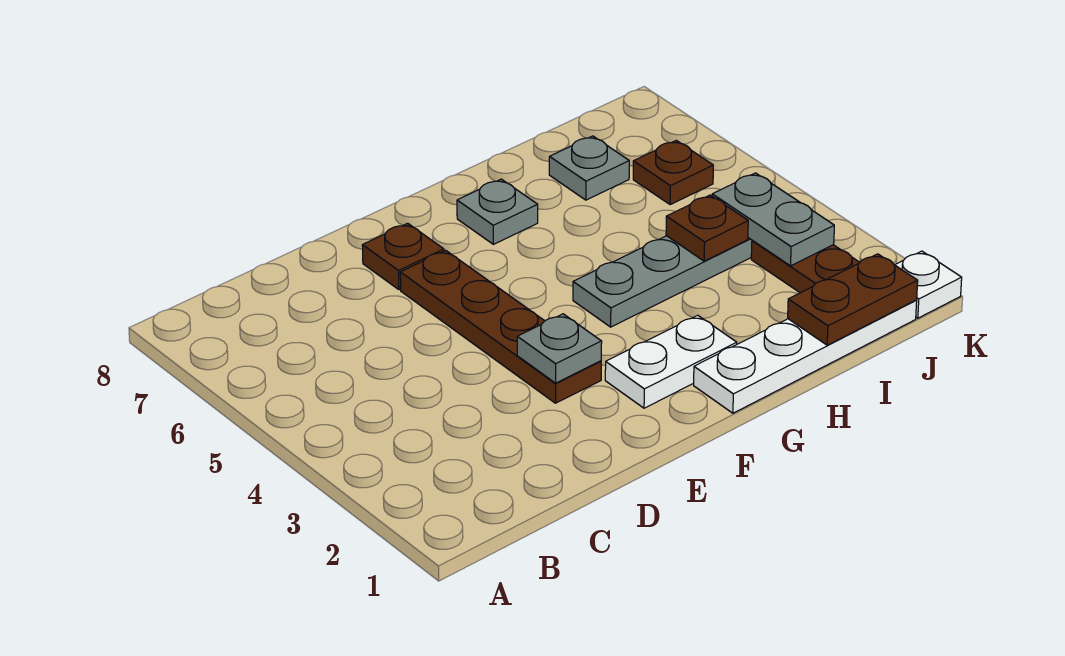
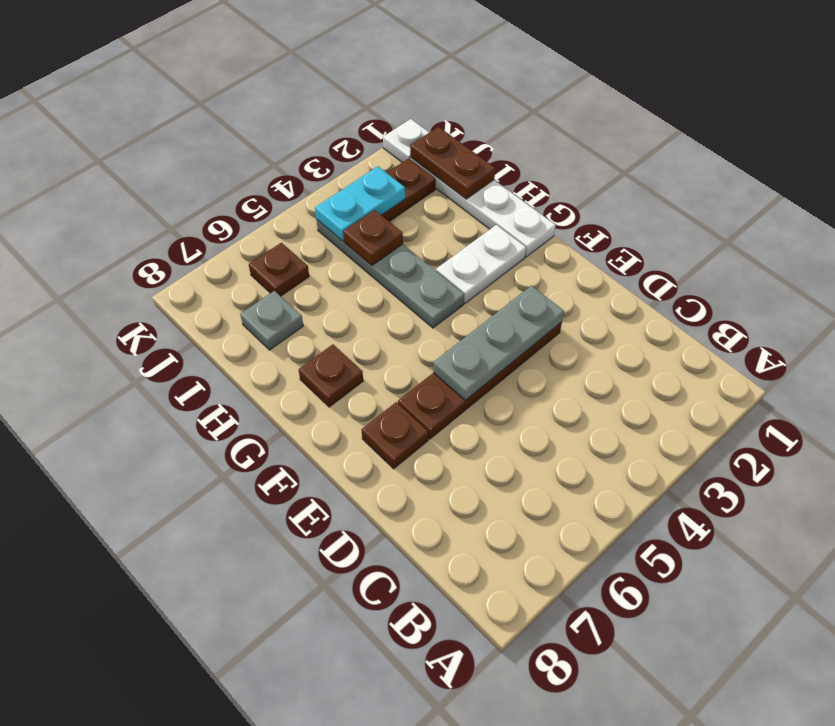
grey 1x1 plate [517,314,602,383] -> grey 1x3 plate [433,286,564,400]
white 1x2 plate [605,315,737,408] -> white 1x2 plate turned to [436,225,526,303]
grey 1x1 plate [457,179,538,244] -> brown 1x1 plate [299,344,363,407]
grey 1x2 plate [712,173,834,266] -> cyan 1x2 plate [315,166,405,241]

